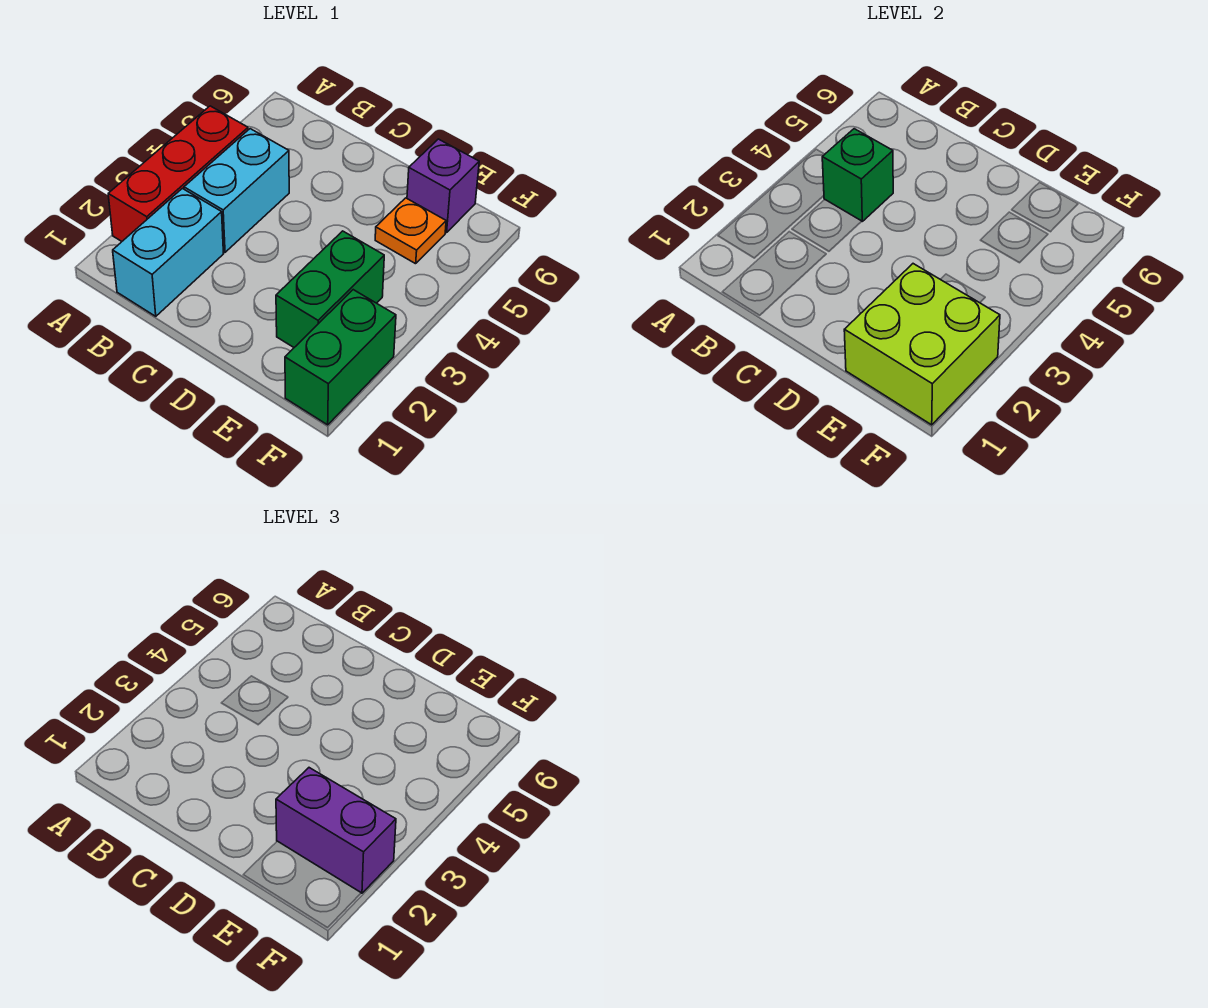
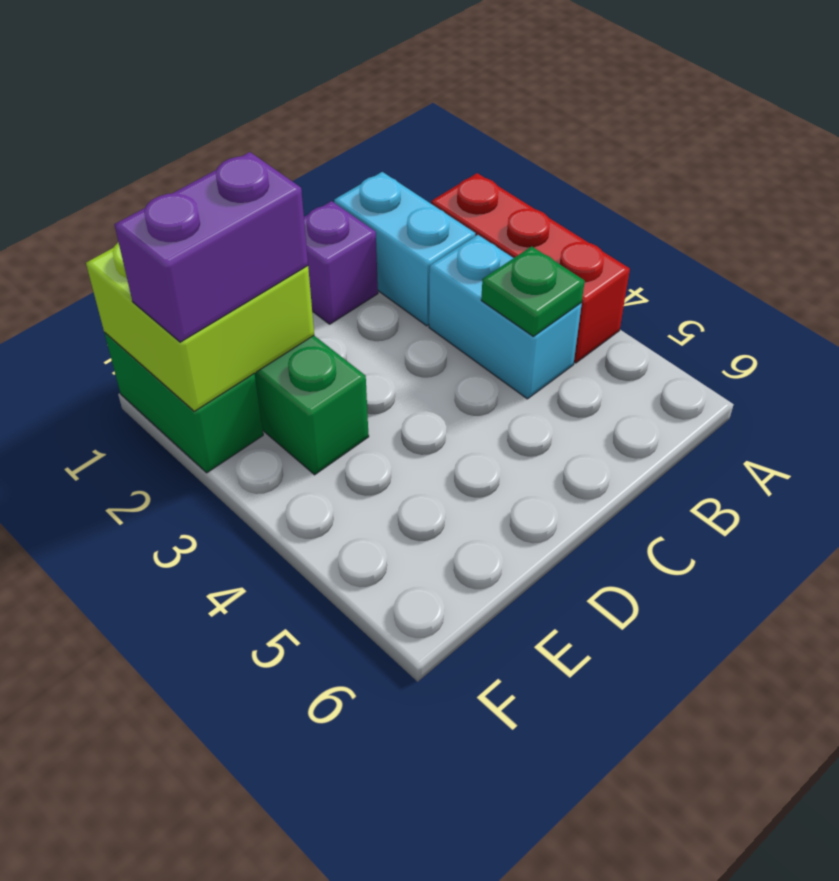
green 1x1 brick [822,129,893,221] -> green 1x1 plate [481,246,585,336]
orange 1x1 plate [375,198,446,264] -> none
purple 1x1 brick [407,139,479,233] -> purple 1x1 brick moved to [304,201,378,324]

